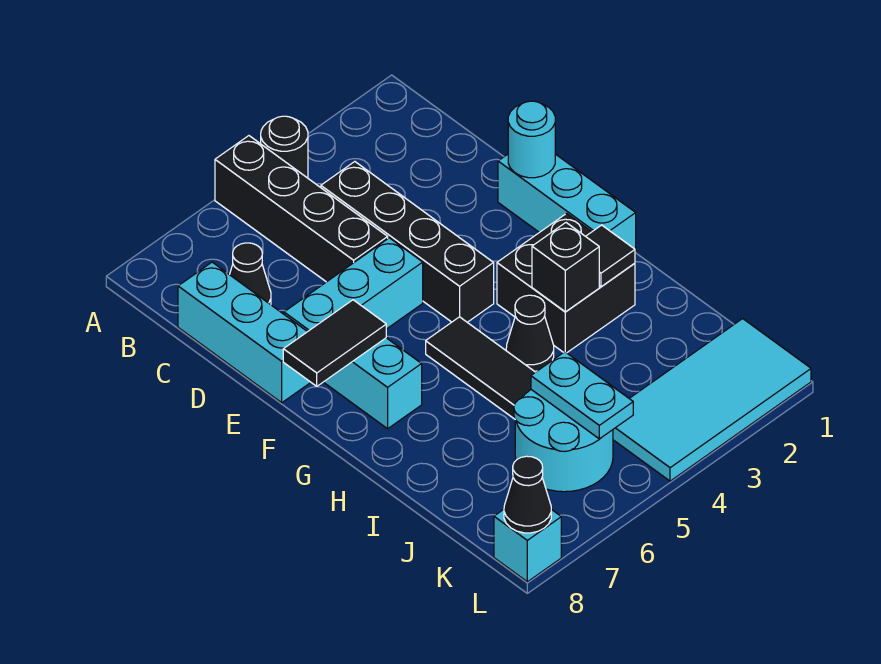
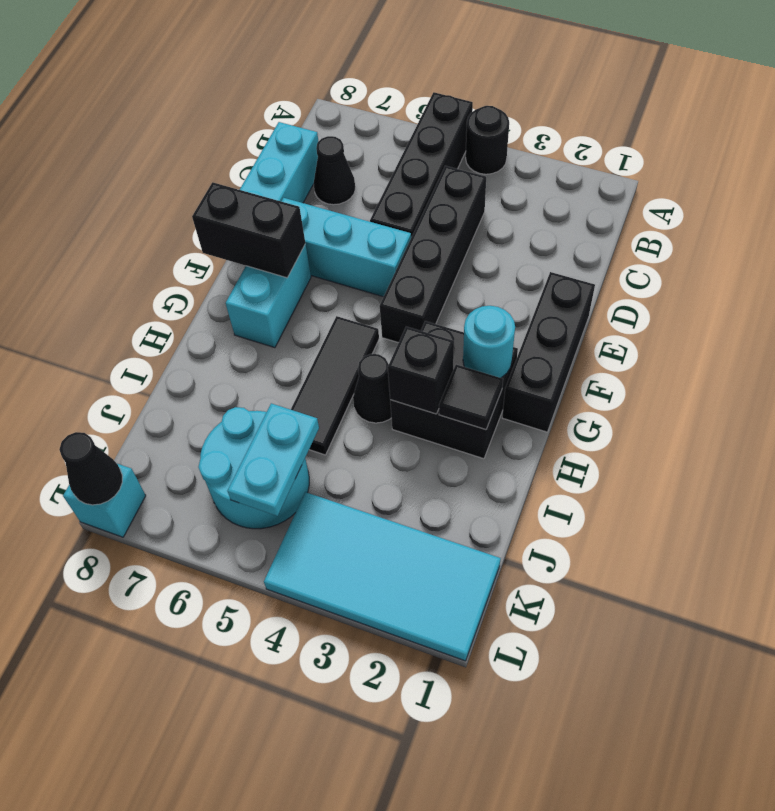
cyan 1x3 brick [498,154,636,254] -> black 1x3 brick [502,272,595,432]
cyan 1x1 round brick [508,101,555,178] -> cyan 1x1 round brick moved to [463,306,515,378]
black 1x2 tile [283,300,386,386] -> black 1x2 brick [192,182,305,278]

